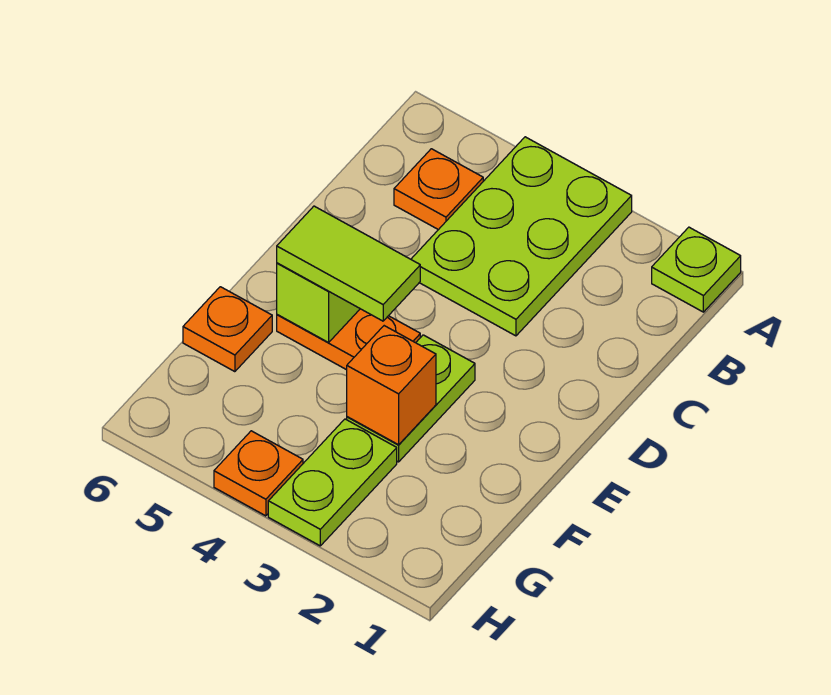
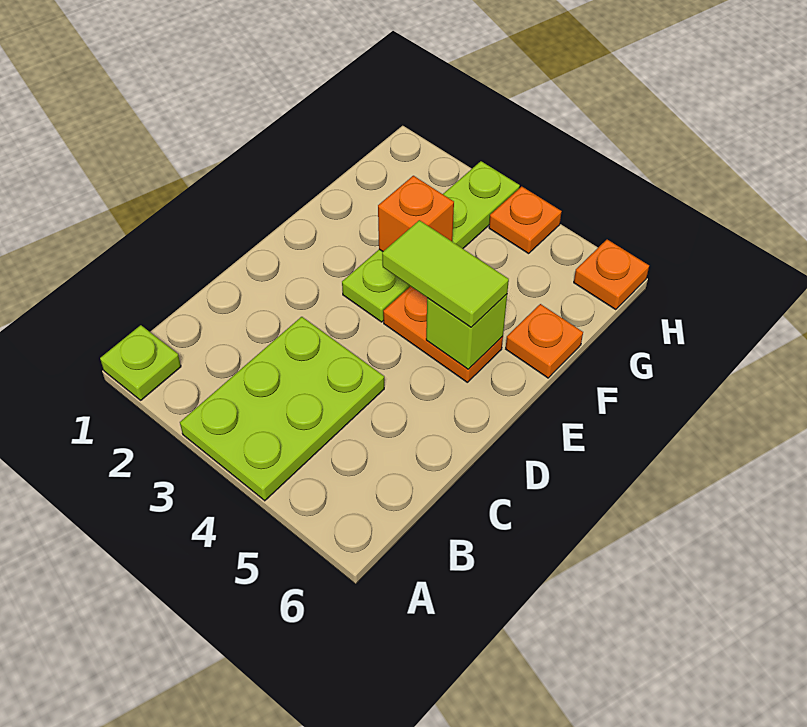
orange 1x1 plate [394,149,483,230] -> orange 1x1 plate moved to [574,240,649,310]

